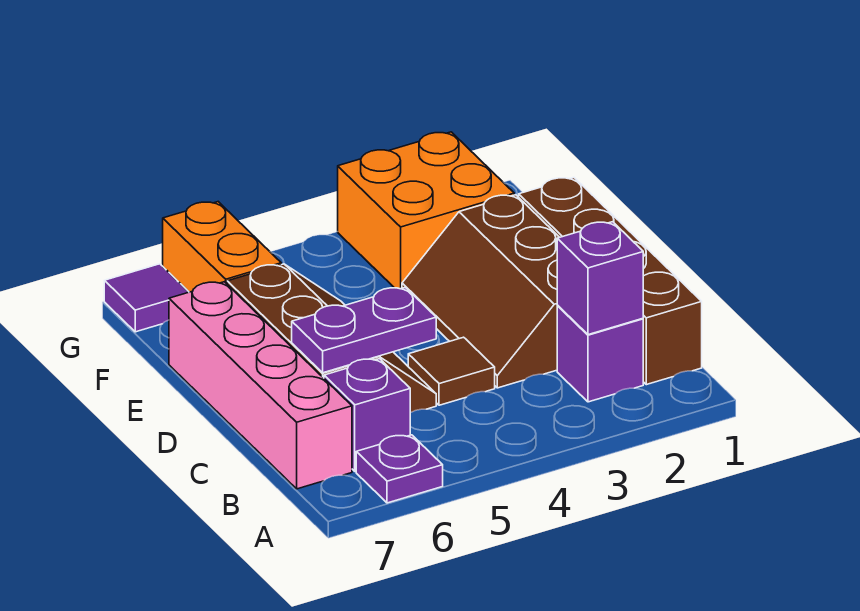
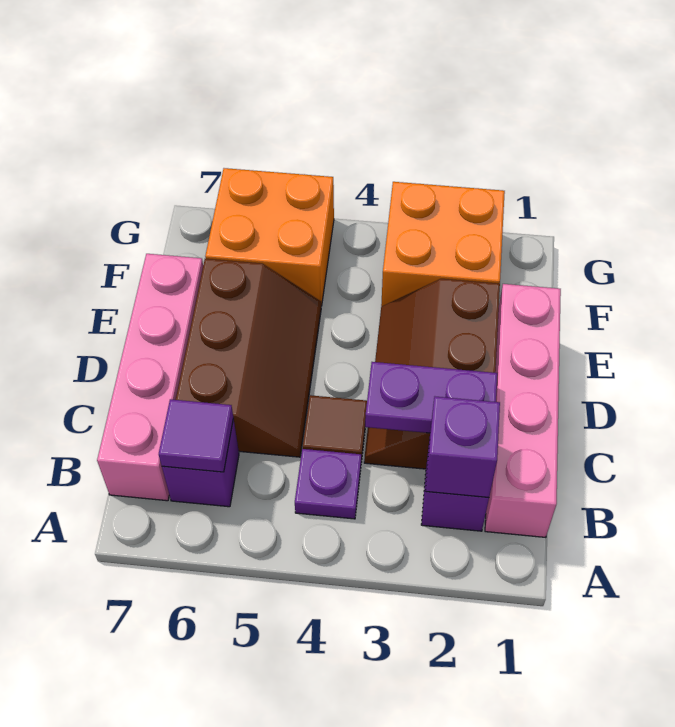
purple 1x1 plate [356,435,443,503] -> purple 1x1 plate moved to [295,449,361,519]
brown 1x4 brick [519,178,702,385] -> pink 1x4 brick [485,284,561,537]
purple 1x2 plate [292,287,436,373] -> purple 1x2 plate moved to [365,362,497,433]
orange 1x2 brick [163,202,281,292] -> orange 2x2 brick [205,168,334,306]
purple 1x1 tile [104,264,188,332] -> purple 1x1 tile moved to [159,399,233,472]

